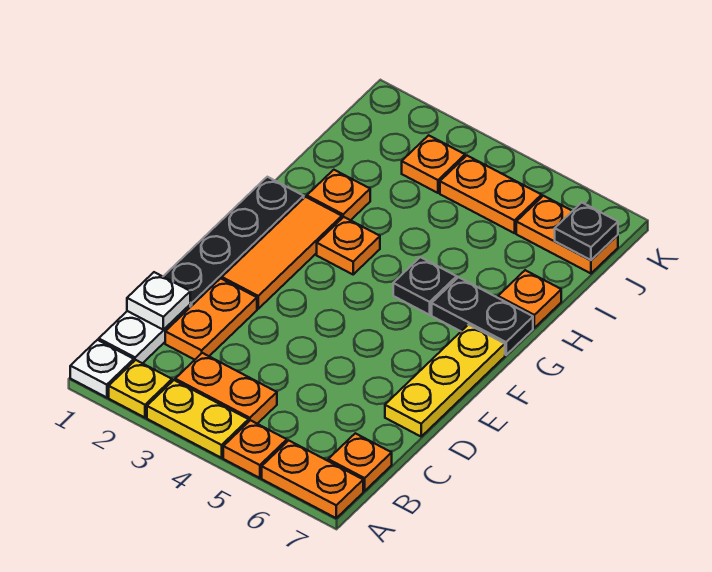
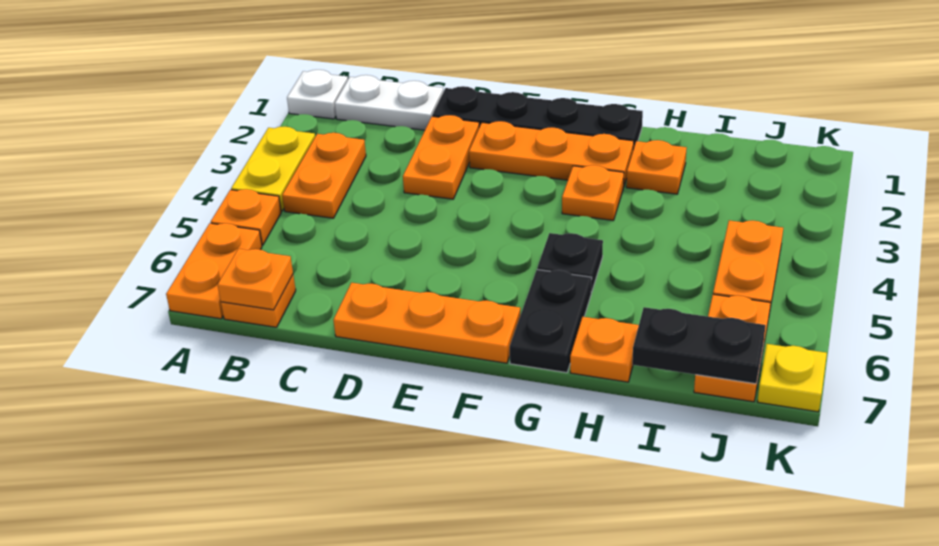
yellow 1x1 plate [109,360,172,418] -> yellow 1x1 plate moved to [757,344,827,412]
white 1x1 plate [127,272,190,330] -> none
orange 1x2 plate [165,278,257,360] -> orange 1x2 plate turned to [403,115,479,199]
yellow 1x3 plate [385,325,505,436] -> orange 1x3 plate [333,283,520,363]
orange 1x3 tile [222,197,342,309] -> orange 1x3 plate [469,121,634,187]
orange 1x1 plate [402,135,465,193] -> orange 1x1 plate moved to [217,249,293,310]
black 1x1 plate [555,202,618,260] -> black 1x2 plate [632,307,766,384]

